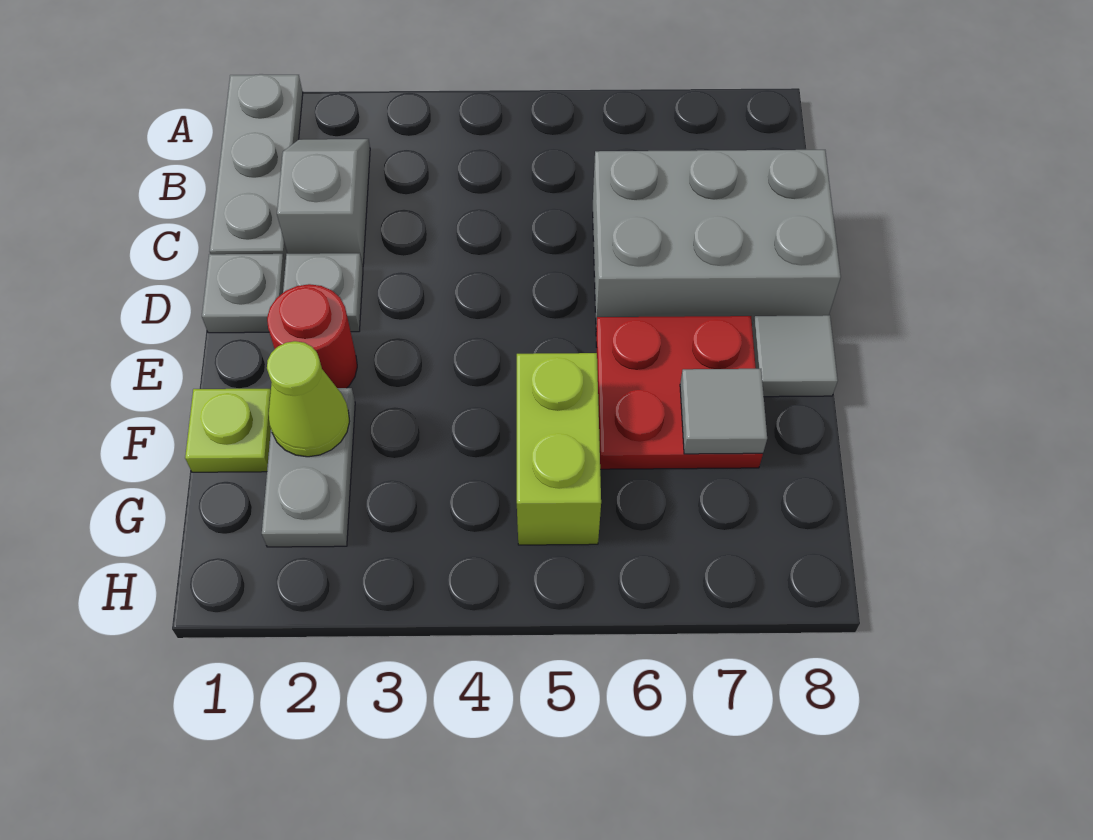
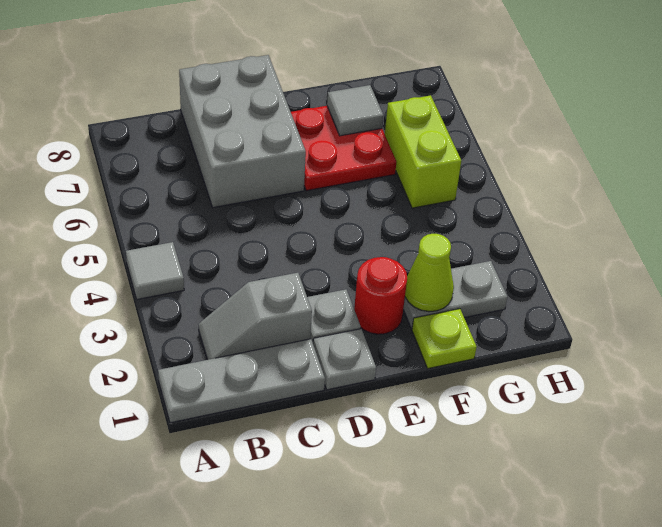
grey 1x1 tile [752,315,838,397] -> grey 1x1 tile moved to [126,242,184,299]
lime 1x2 brick [517,353,601,545] -> lime 1x2 brick turned to [385,95,461,208]

